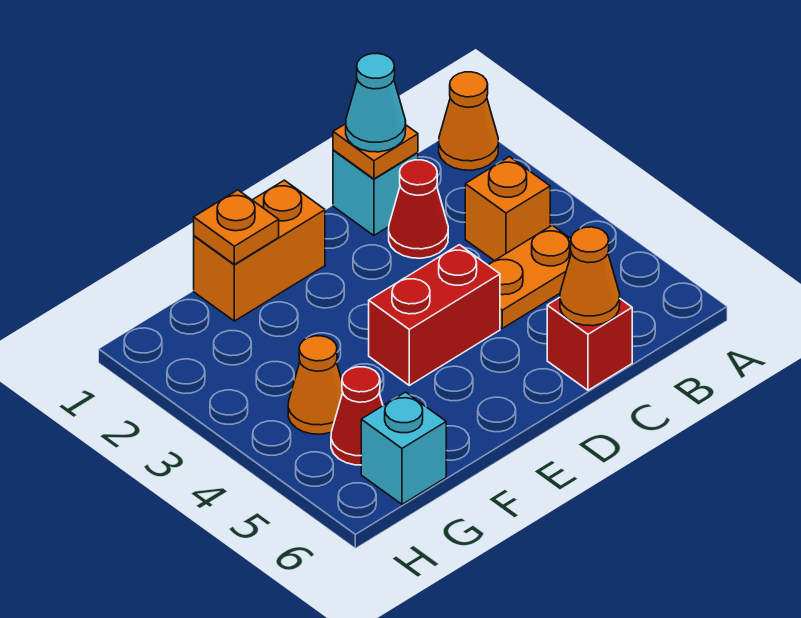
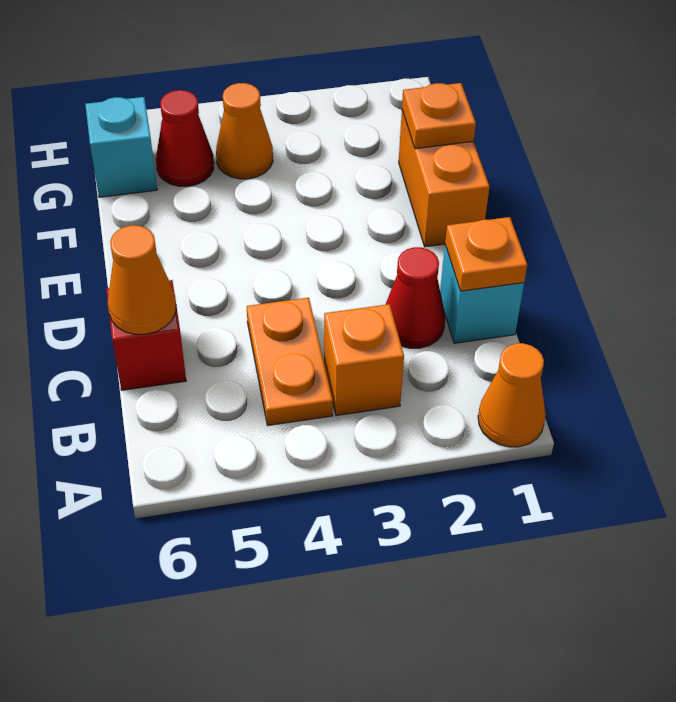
cyan 1x1 cone [346,53,406,152] -> none
red 1x2 brick [369,245,500,385] -> none

